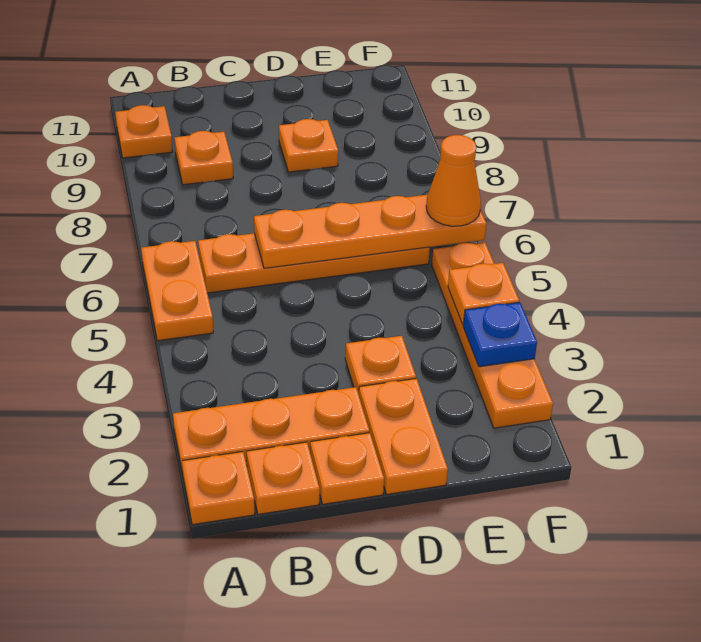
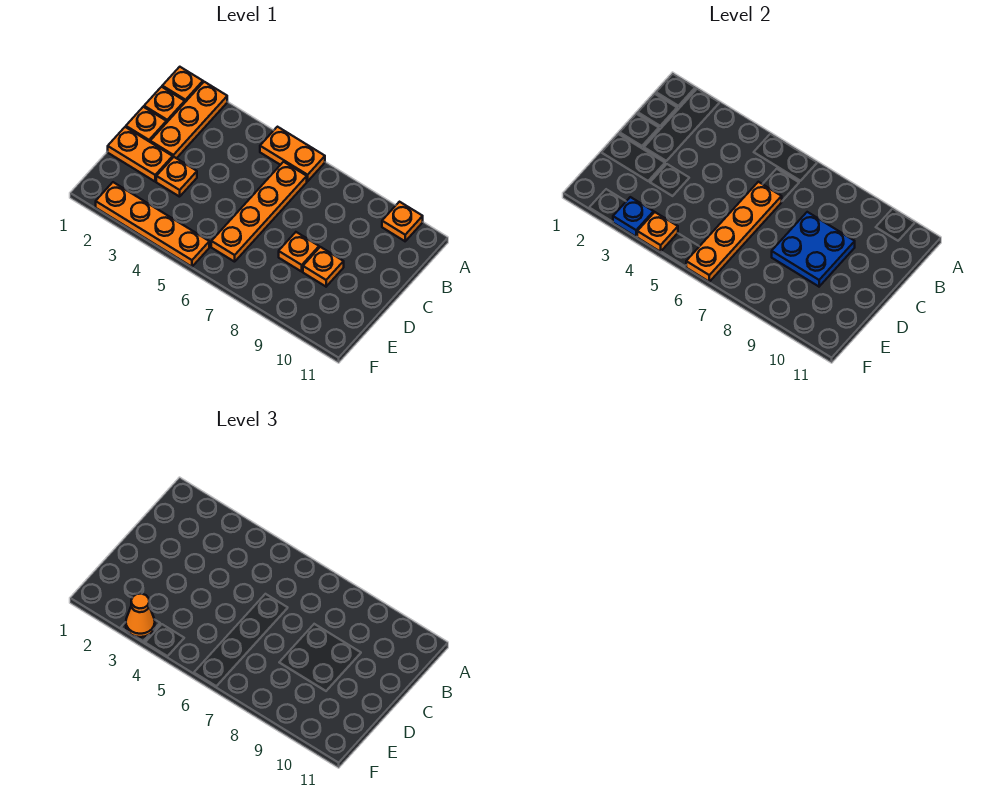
orange 1x1 plate [174,131,233,185] -> orange 1x1 plate moved to [279,232,319,271]
none -> blue 2x2 plate [772,212,855,286]
orange 1x1 cone [426,135,481,226] -> orange 1x1 cone moved to [126,594,155,637]

